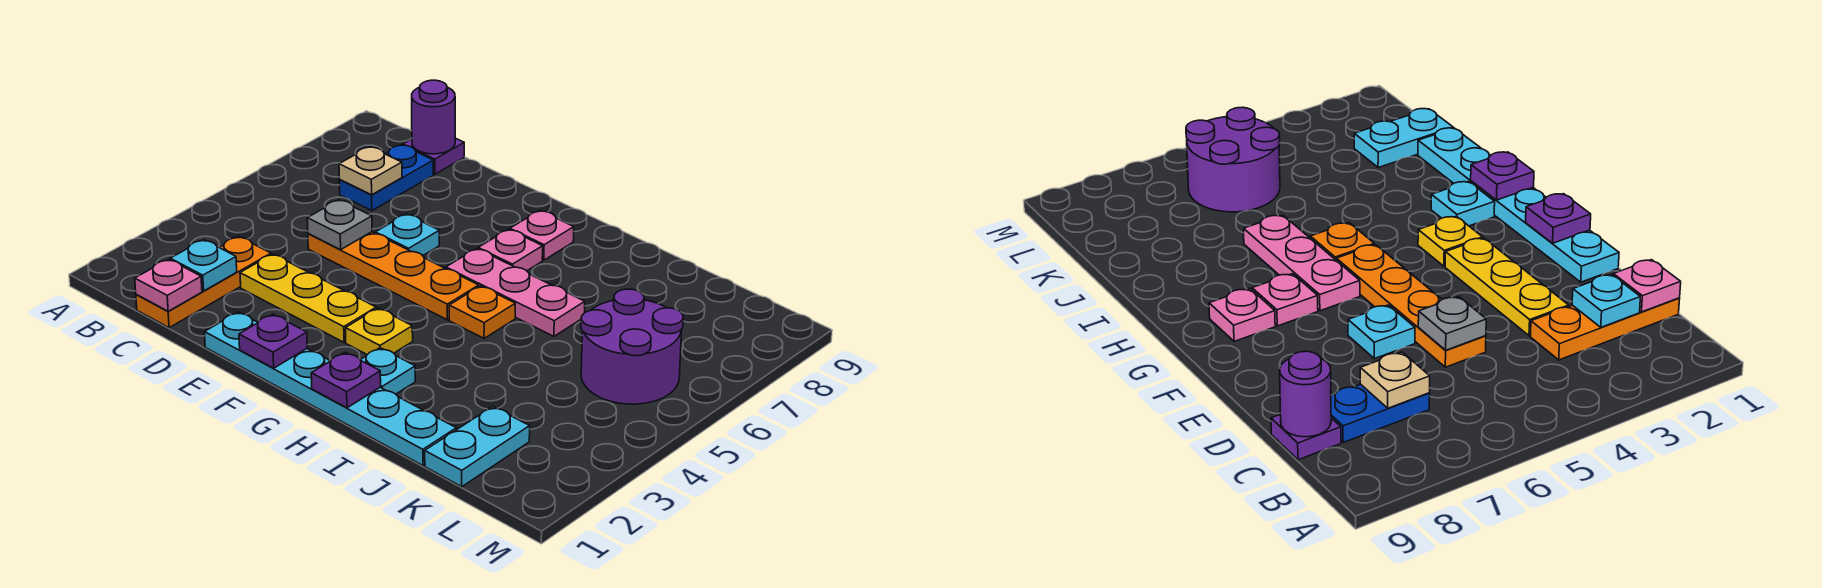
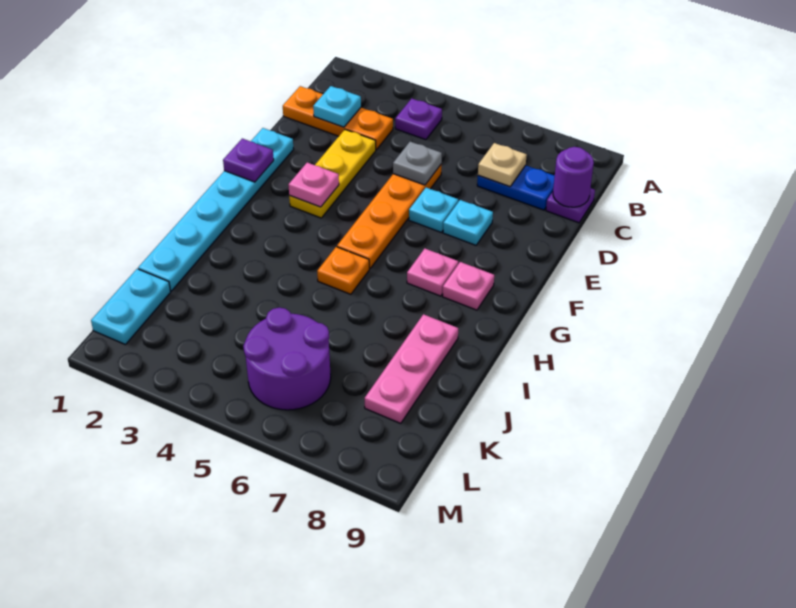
pink 1x1 plate [135,259,202,311] -> pink 1x1 plate moved to [288,162,339,207]
yellow 1x1 plate [346,308,413,354] -> none
pink 1x3 plate [446,248,585,336] -> pink 1x3 plate moved to [365,314,458,423]
purple 1x1 plate [311,352,381,408] -> purple 1x1 plate moved to [395,98,442,140]
cyan 1x1 plate [361,348,415,394] -> cyan 1x1 plate moved to [443,200,493,245]
cyan 1x2 plate [425,406,530,487] -> cyan 1x2 plate turned to [91,269,171,344]

